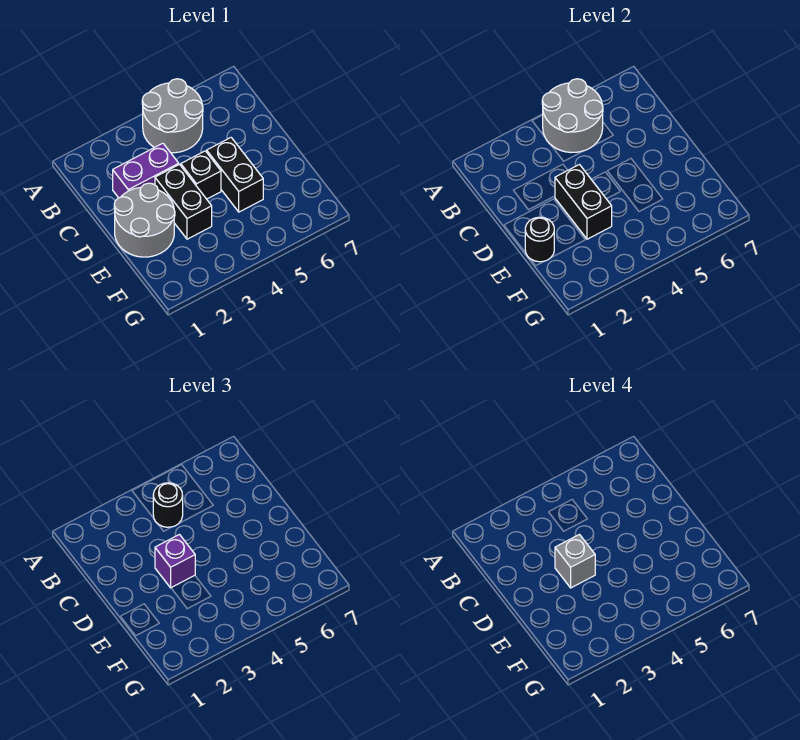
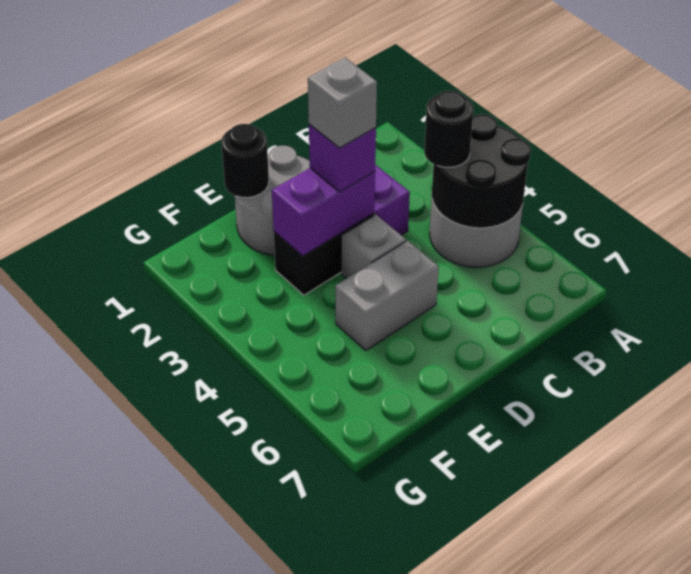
grey 2x2 round brick [542,79,603,152] -> black 2x2 round brick [432,114,531,228]
black 1x2 brick [555,165,612,239] -> purple 1x2 brick [272,168,375,256]
black 1x1 brick [181,151,221,199] -> grey 1x1 brick [341,215,406,279]
black 1x2 brick [207,138,263,212] -> grey 1x2 brick [335,241,439,350]

